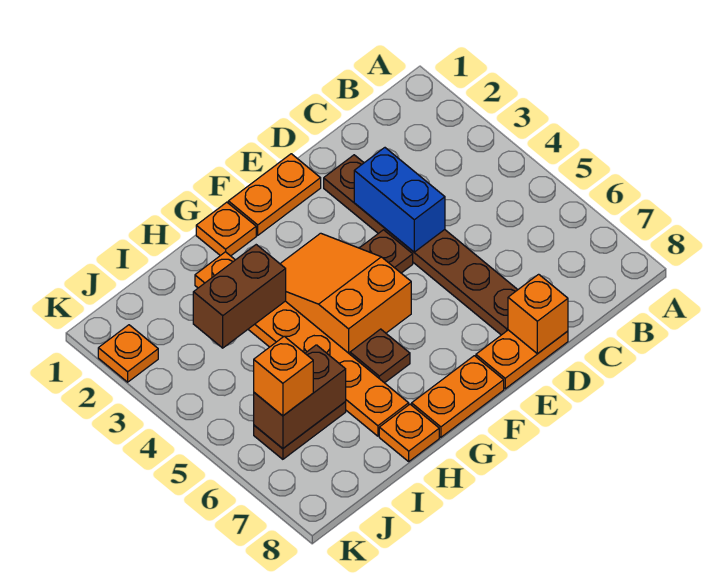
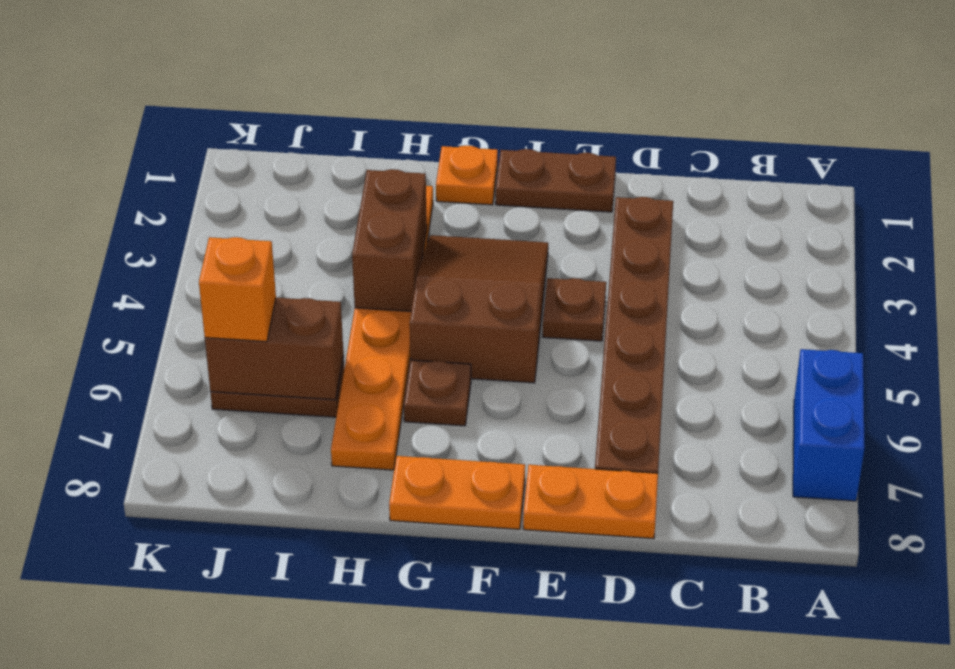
blue 1x2 brick [354,148,445,252] -> blue 1x2 brick moved to [793,349,865,501]
orange 1x1 brick [508,274,568,354] -> none
orange 1x2 plate [228,154,321,235] -> brown 1x2 plate [496,149,616,212]
orange 2x3 slope [280,233,411,354] -> brown 2x3 slope [410,235,548,383]
brown 1x2 brick [193,245,286,348] -> brown 1x2 brick turned to [352,169,427,311]
orange 1x1 plate [379,404,439,461] -> none
orange 1x1 plate [98,325,158,382] -> none

